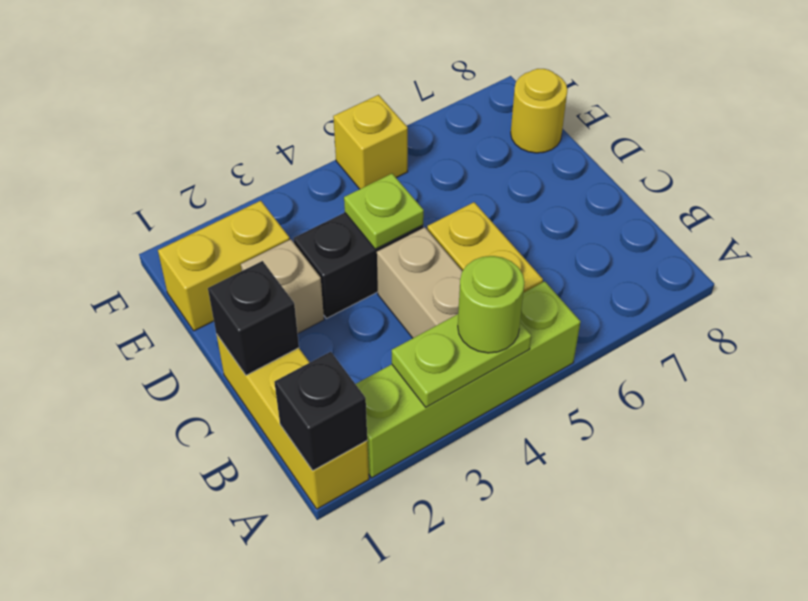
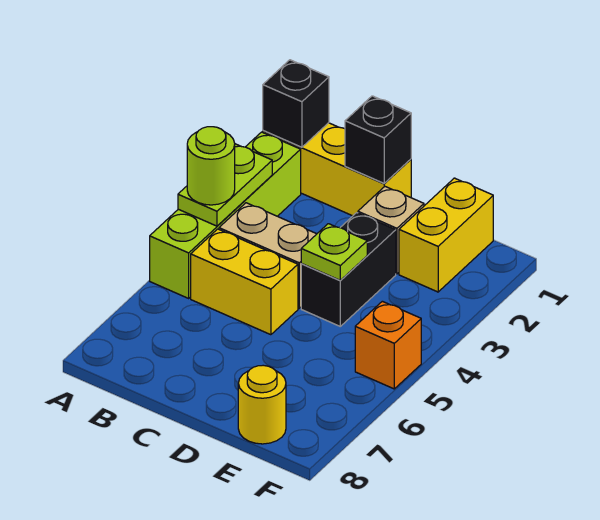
yellow 1x1 brick [333,95,408,189] -> orange 1x1 brick [355,301,421,389]

